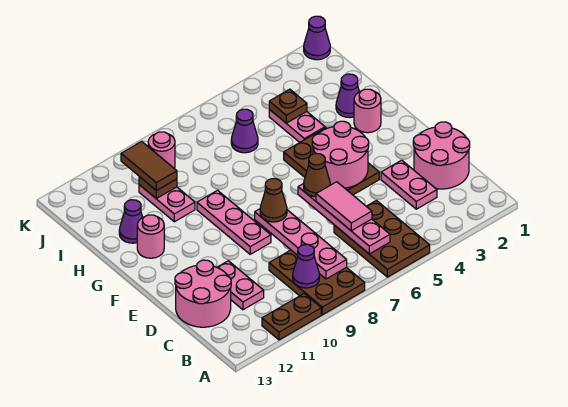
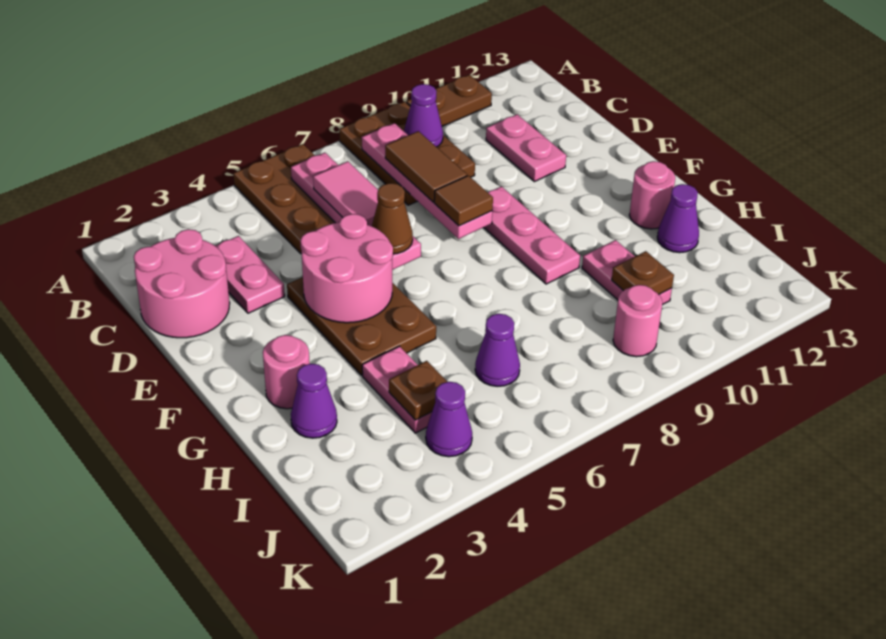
pink 2x2 round brick [175,260,231,327] -> none
brown 1x1 cone [260,179,287,222] -> brown 1x1 tile [434,176,493,226]
brown 1x2 tile [121,141,177,191] -> brown 1x2 tile moved to [385,131,467,202]
purple 1x1 cone [304,16,330,60] -> purple 1x1 cone moved to [426,382,472,457]

